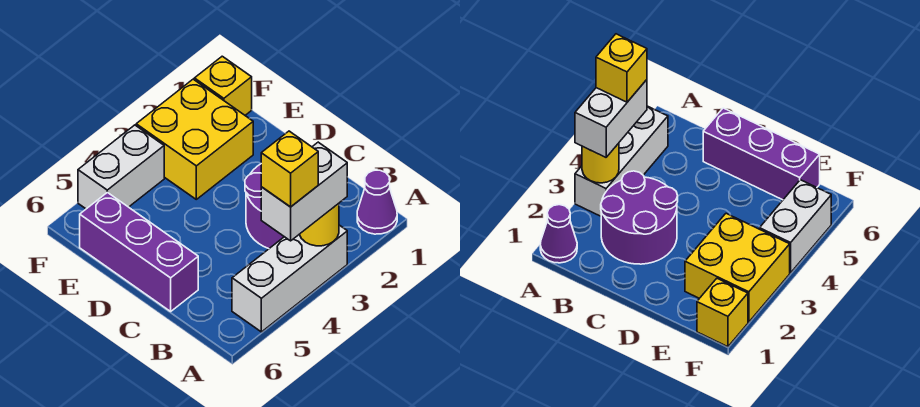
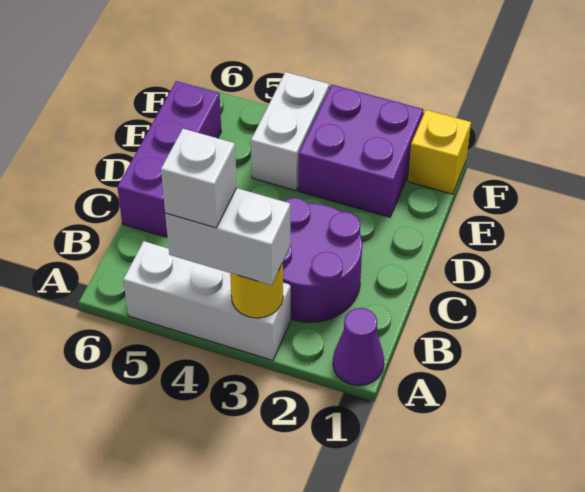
yellow 1x1 brick [261,131,318,207] -> white 1x1 brick [161,129,237,228]
yellow 2x2 brick [136,79,253,199] -> purple 2x2 brick [298,85,423,217]
white 1x2 brick [78,125,164,209] -> white 1x2 brick turned to [251,72,329,191]

